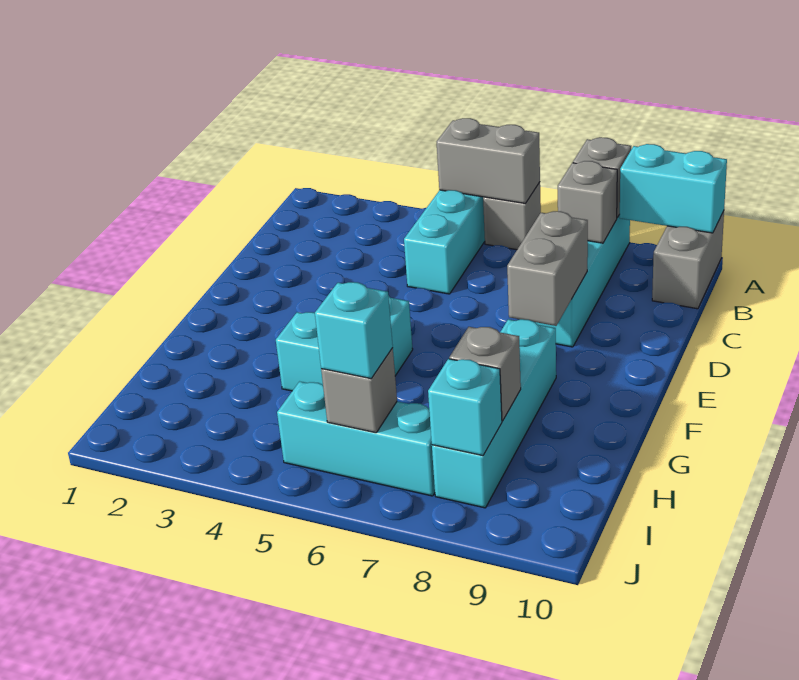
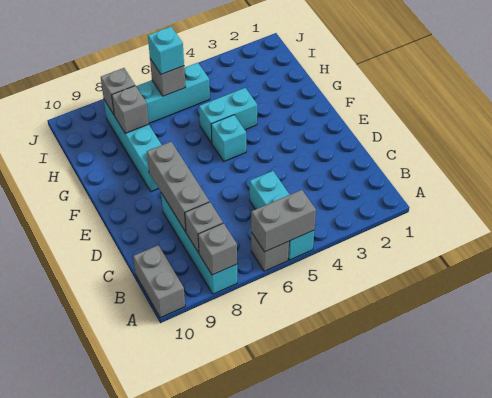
cyan 1x2 brick [620,144,727,233] -> none
grey 1x2 brick [507,211,588,326] -> grey 1x3 brick [147,142,209,232]
cyan 1x1 brick [428,359,502,456] -> grey 1x1 brick [101,68,135,115]

